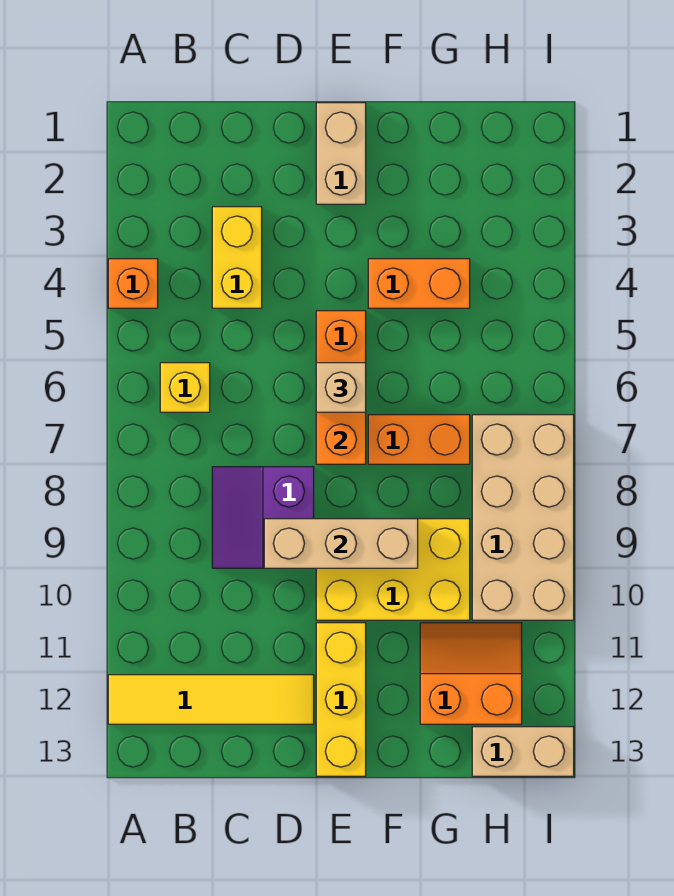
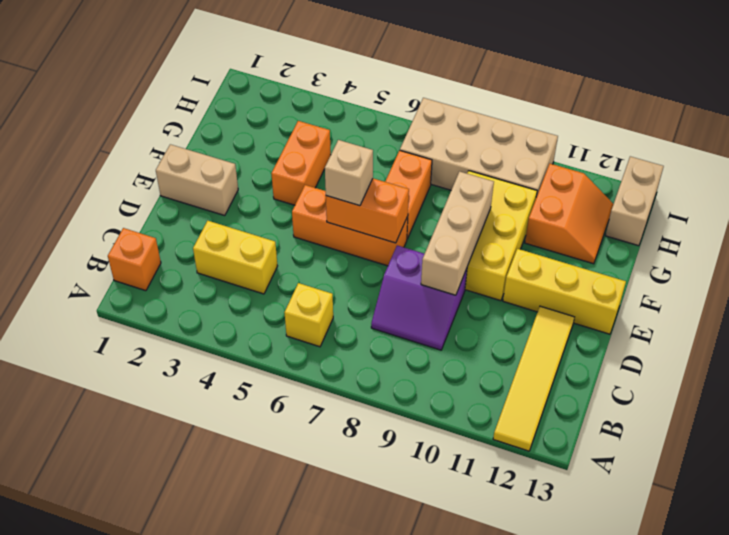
orange 1x1 brick [108,259,158,308] -> orange 1x1 brick moved to [108,228,161,291]
orange 2x2 slope [420,623,522,724] -> orange 2x2 slope turned to [525,164,613,264]

